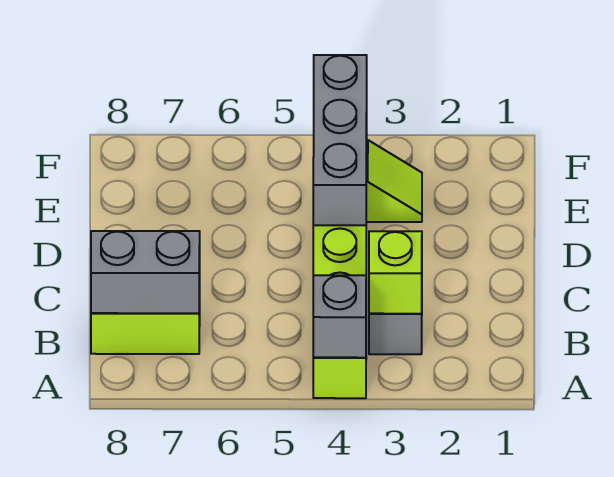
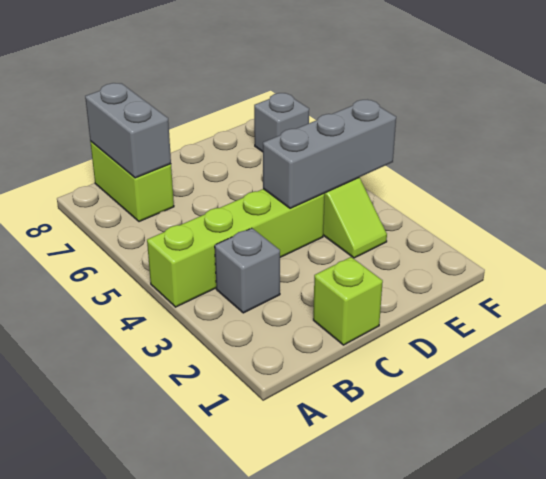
grey 1x1 brick [313,275,366,358] -> grey 1x1 brick moved to [254,93,309,152]
lime 1x1 brick [369,231,422,314] -> lime 1x1 brick moved to [313,257,383,345]

